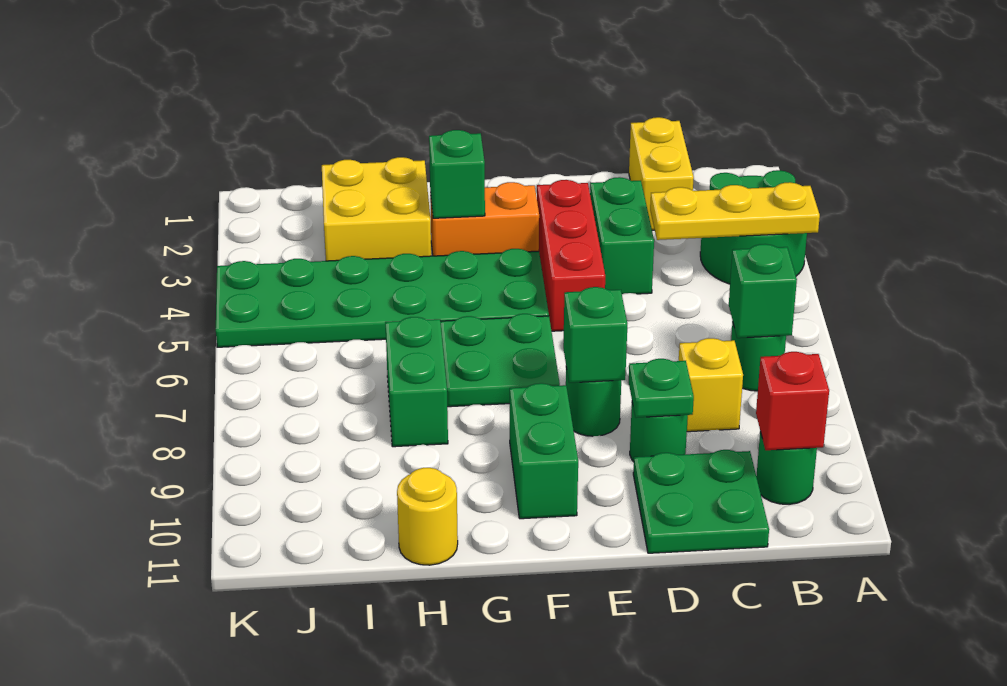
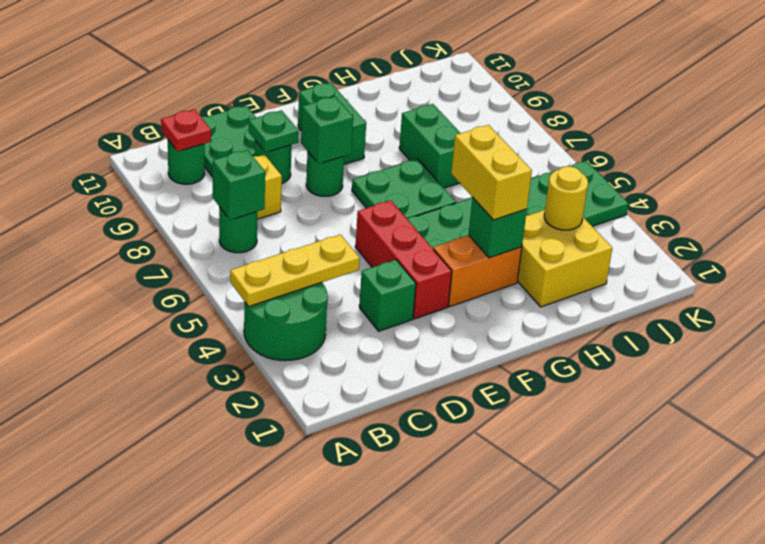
red 1x1 brick [756,352,829,450] -> red 1x1 plate [161,109,211,151]
yellow 1x2 brick [629,117,694,230] -> yellow 1x2 brick moved to [451,125,532,220]
green 1x2 brick [590,177,654,294] -> green 1x1 brick [359,260,416,331]
yellow 1x1 round brick [397,468,458,565] -> yellow 1x1 round brick moved to [544,166,588,230]

